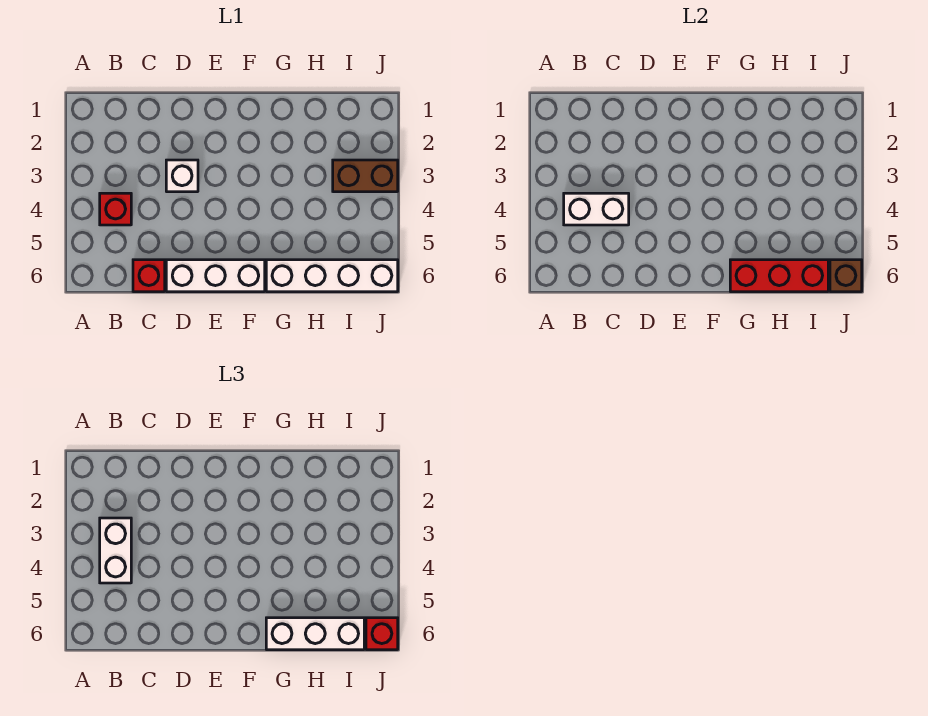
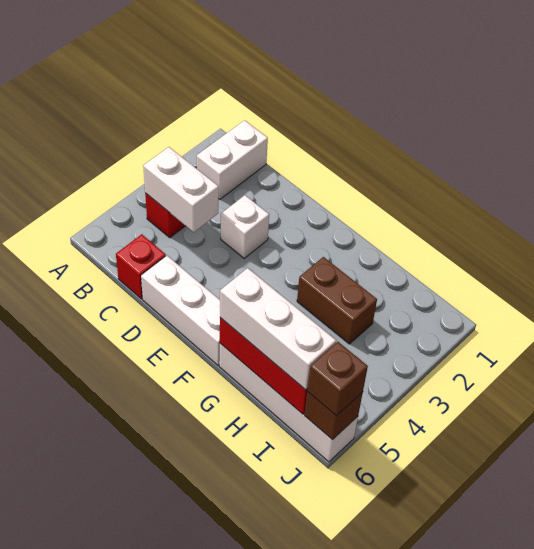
white 1x2 brick [100,518,131,583] -> white 1x2 brick moved to [197,120,268,199]
brown 1x2 brick [333,160,398,192] -> brown 1x2 brick moved to [297,257,377,344]
red 1x1 brick [366,618,398,650] -> brown 1x1 brick [307,342,368,416]

